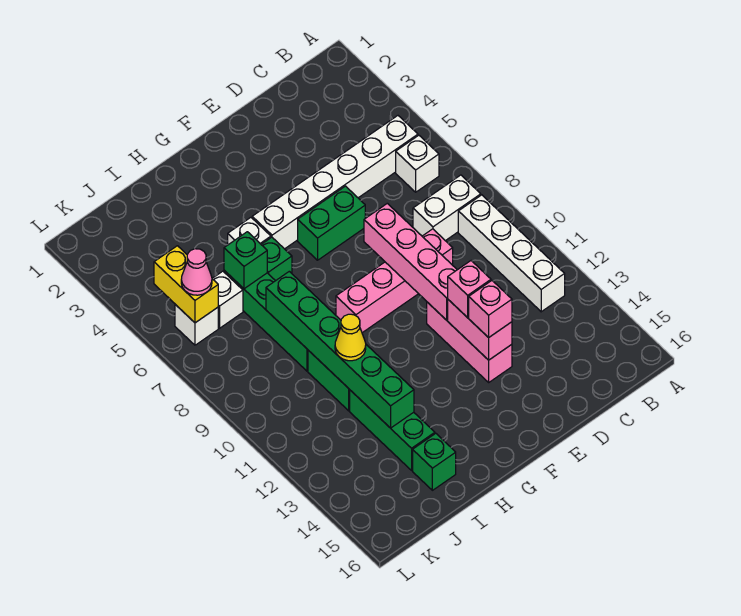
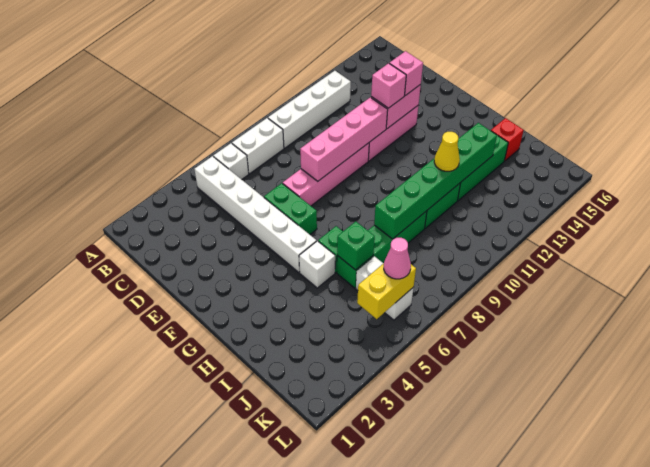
white 1x2 brick [413,175,481,241] -> white 1x2 brick turned to [232,118,284,174]
pink 1x4 brick [336,229,453,333] -> pink 1x4 brick turned to [283,143,369,206]
green 1x1 brick [413,433,456,490] -> red 1x1 brick [491,118,524,161]

